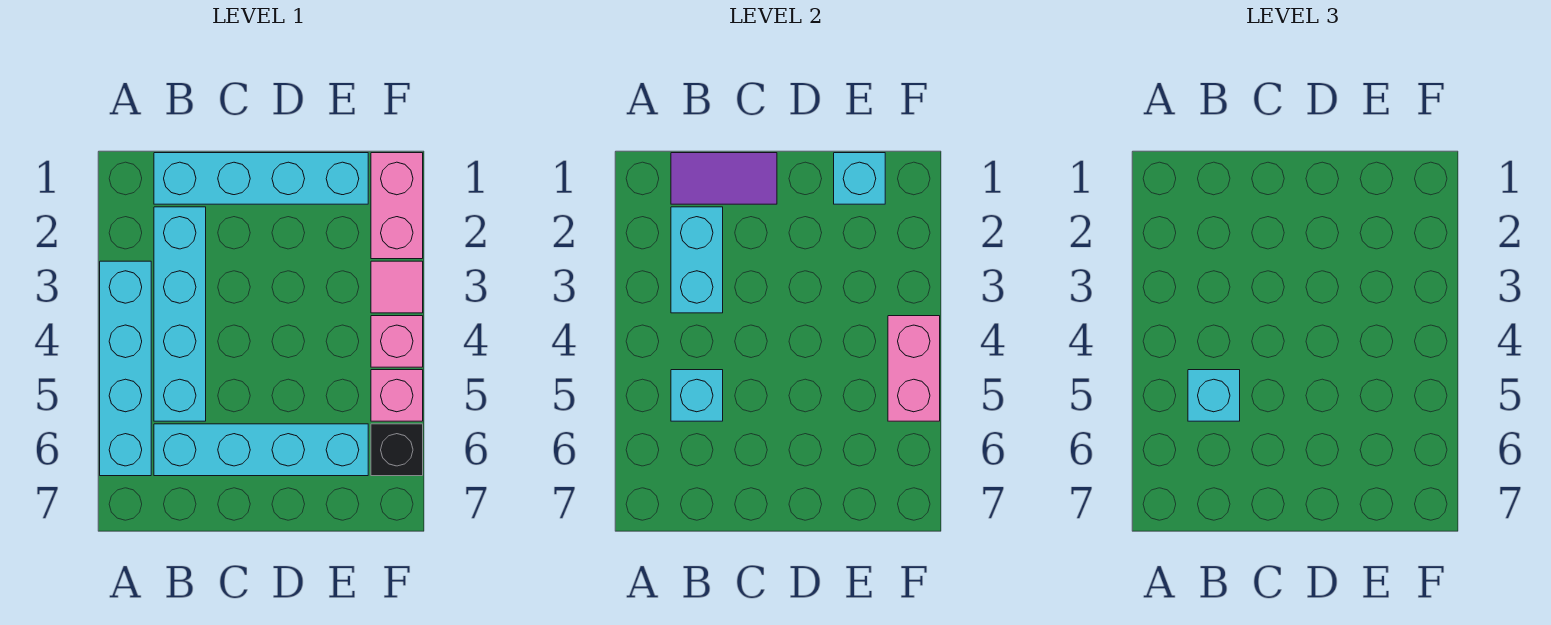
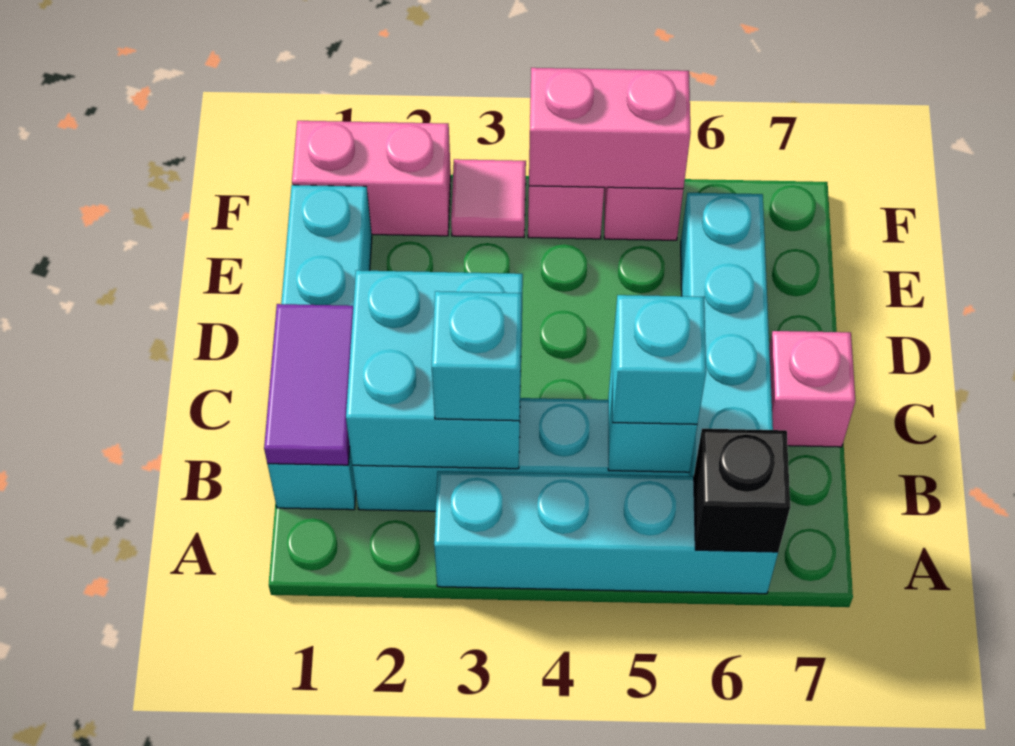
cyan 1x2 brick [671,207,723,313] -> cyan 2x2 brick [346,270,523,469]
none -> pink 1x1 brick [769,331,855,447]
cyan 1x1 brick [834,153,885,204] -> cyan 1x1 brick moved to [432,291,522,421]
black 1x1 brick [371,424,423,476] -> black 1x1 brick moved to [694,429,790,552]

